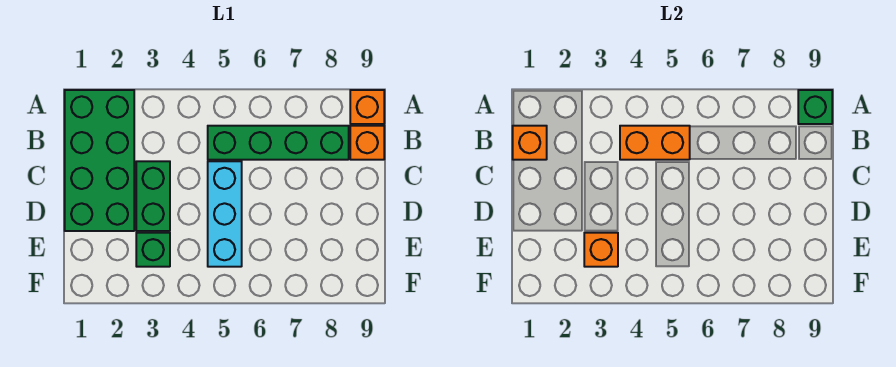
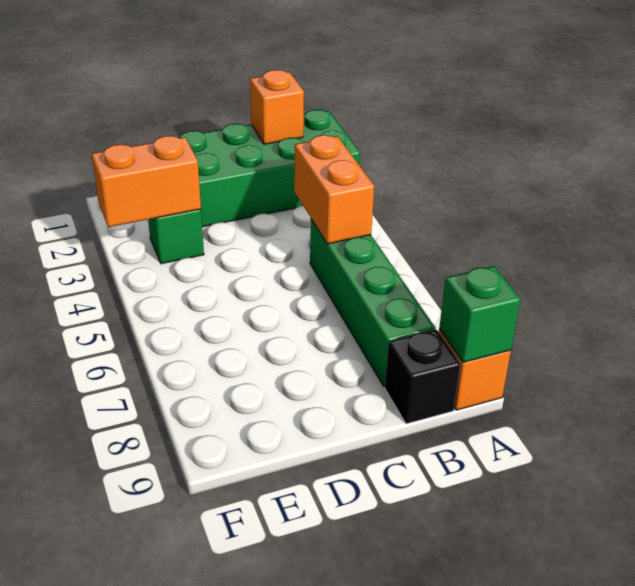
orange 1x1 brick [350,126,384,160] -> black 1x1 brick [385,330,460,424]
green 1x2 brick [136,161,170,231] -> none
cyan 1x3 brick [208,161,242,267] -> none
orange 1x1 brick [584,233,618,267] -> orange 1x2 brick [92,136,201,227]

